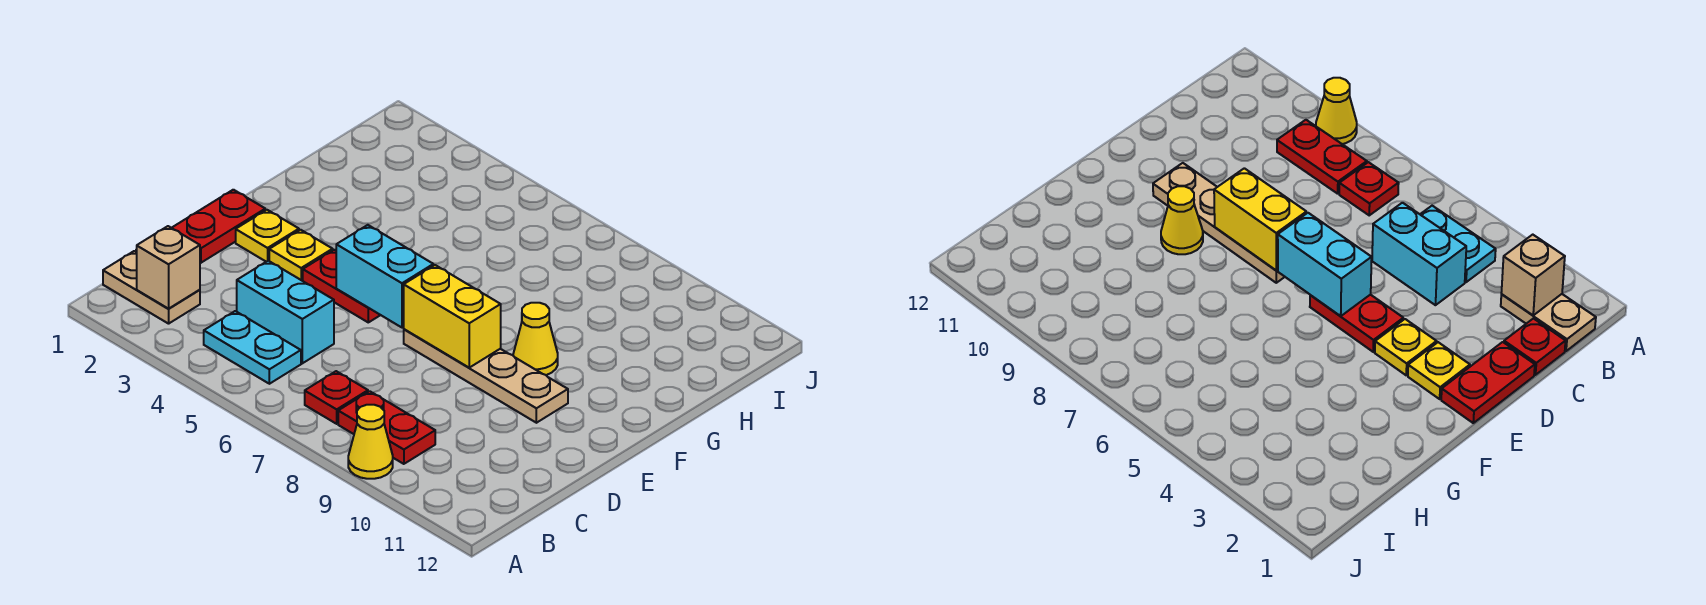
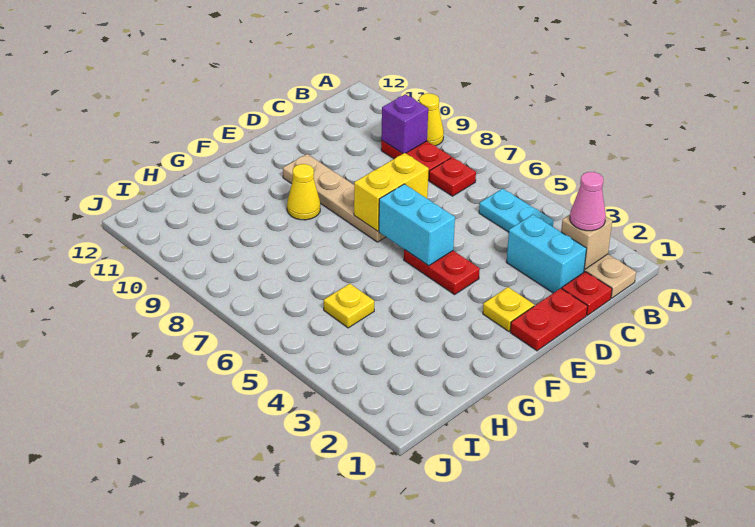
none -> pink 1x1 cone [570,172,606,231]
none -> purple 1x1 brick [381,94,428,154]
cyan 1x2 brick [237,261,334,363] -> cyan 1x2 brick moved to [506,214,587,293]
yellow 1x1 plate [269,230,333,281] -> yellow 1x1 plate moved to [324,284,374,328]
yellow 1x2 brick [404,265,501,368] -> yellow 1x2 brick turned to [354,153,429,231]

